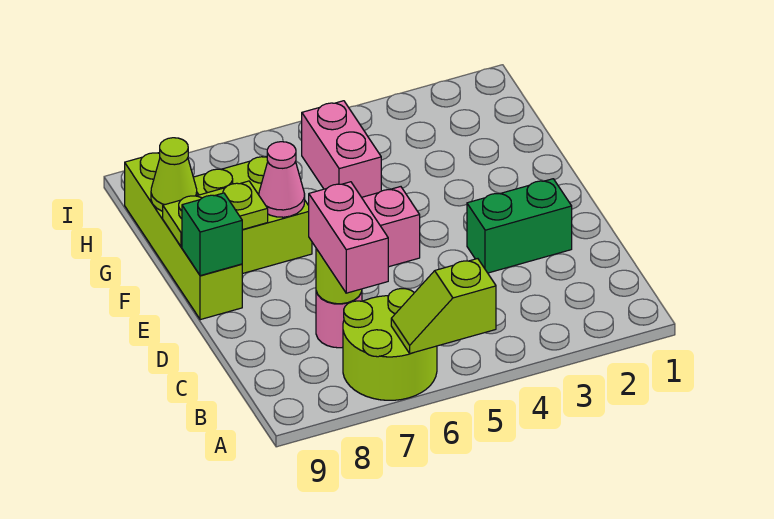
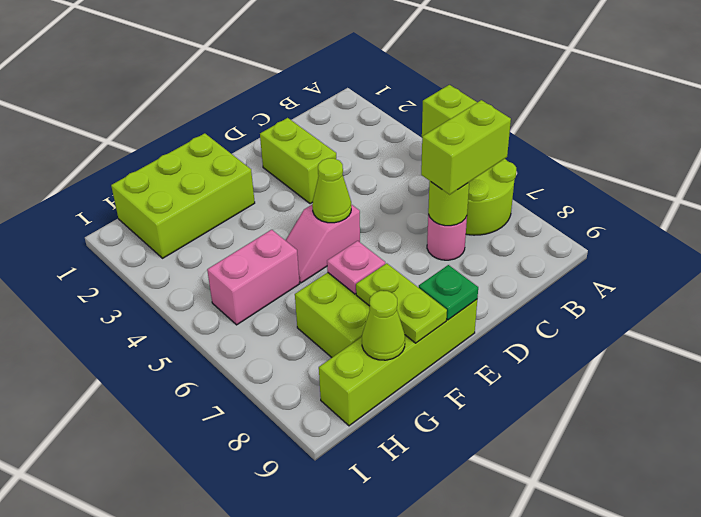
pink 1x2 brick [309,182,388,293] -> lime 1x2 brick [421,100,511,194]
green 1x2 brick [467,179,572,273] -> lime 1x2 brick [260,118,336,204]
none -> lime 1x1 cone [312,158,351,223]
green 1x1 brick [182,193,242,276] -> green 1x1 plate [419,265,478,320]
none -> lime 2x3 brick [111,133,255,258]
pink 1x1 cone [259,142,305,217] -> pink 1x1 plate [327,241,385,294]

